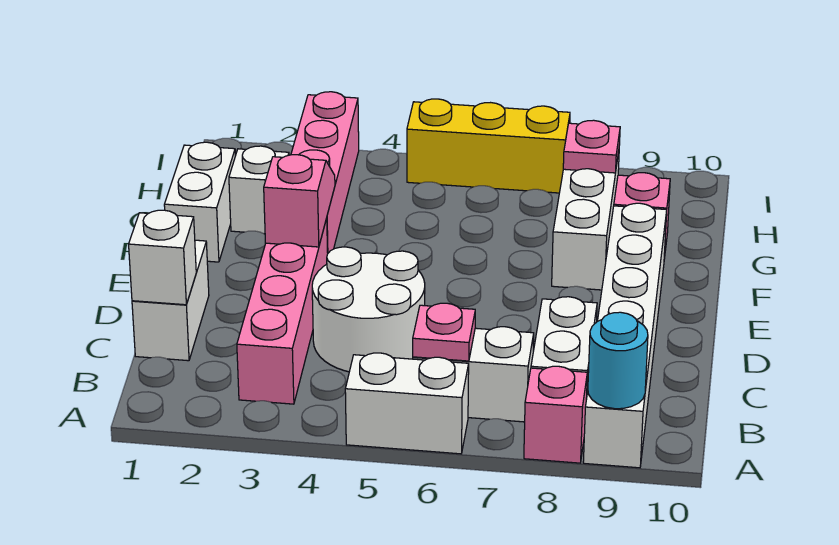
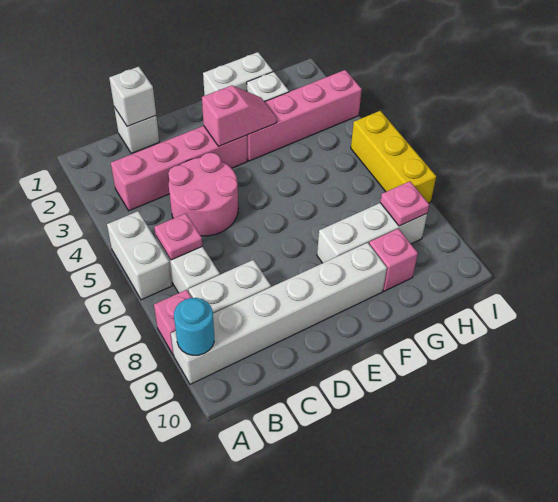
white 1x2 brick [132,240,209,361] -> white 1x1 brick [114,107,159,153]
white 2x2 round brick [312,247,425,372] -> pink 2x2 round brick [168,153,238,236]

